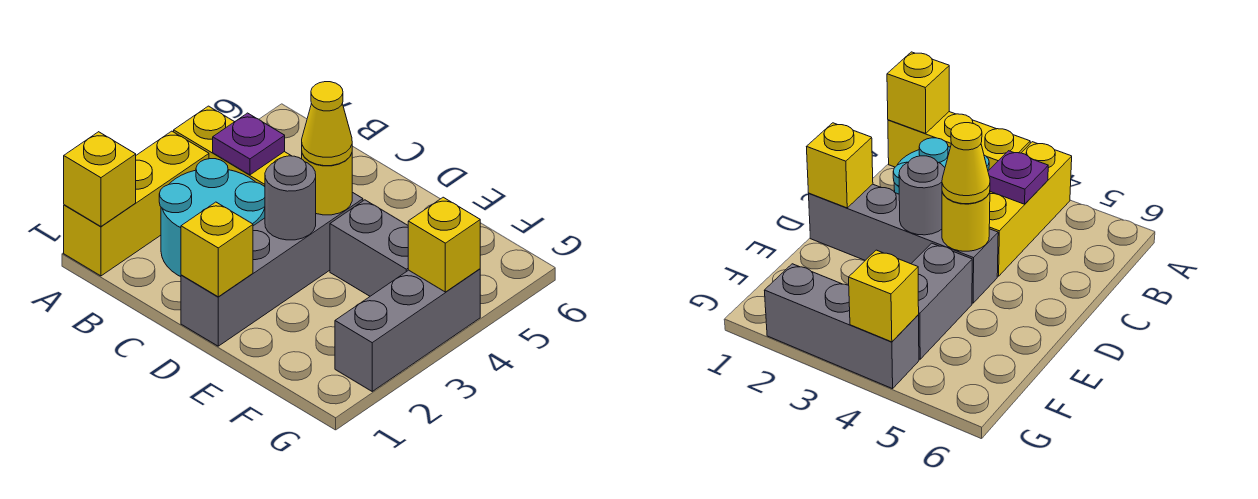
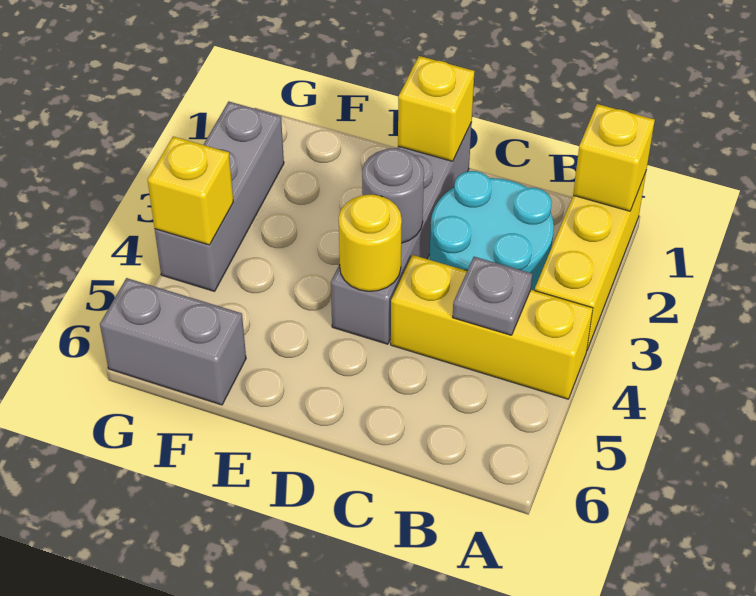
purple 1x1 plate [213,113,285,175] -> grey 1x1 plate [453,257,532,335]
yellow 1x1 cone [302,82,352,166] -> none
grey 1x2 brick [330,200,408,296] -> grey 1x2 brick moved to [100,278,246,405]

